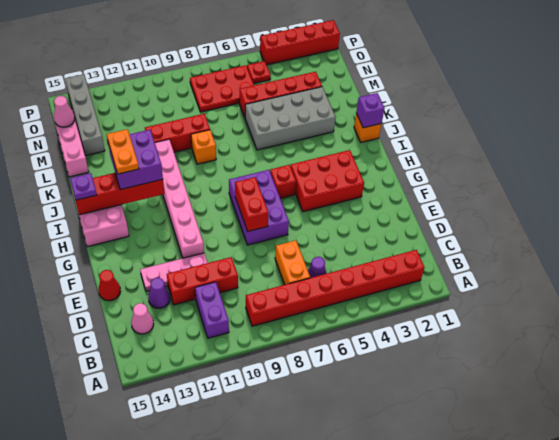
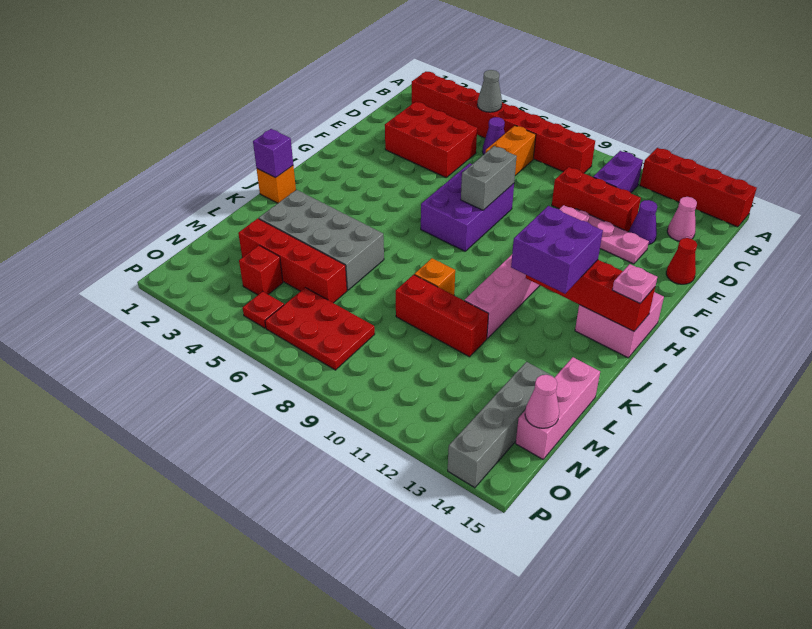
none -> grey 1x1 cone [477,70,502,112]
red 1x2 brick [235,177,269,231] -> grey 1x2 brick [461,146,517,210]
red 2x3 brick [291,150,364,212] -> red 2x3 brick moved to [385,102,477,177]
red 1x1 brick [270,165,296,199] -> red 1x1 brick moved to [239,245,283,295]
orange 1x2 plate [107,129,139,174] -> none
purple 1x1 plate [70,173,97,200] -> pink 1x1 plate [612,264,657,303]
red 1x4 brick [260,20,340,65] -> red 1x4 brick moved to [640,148,757,227]

